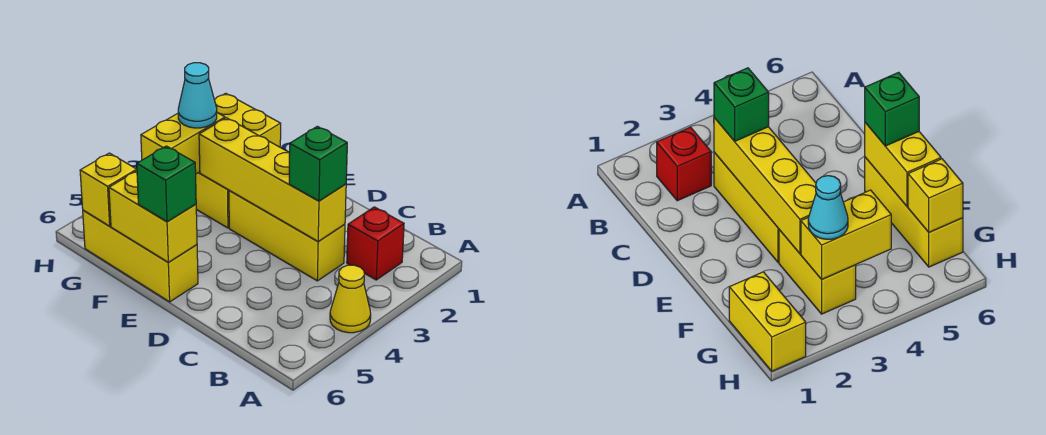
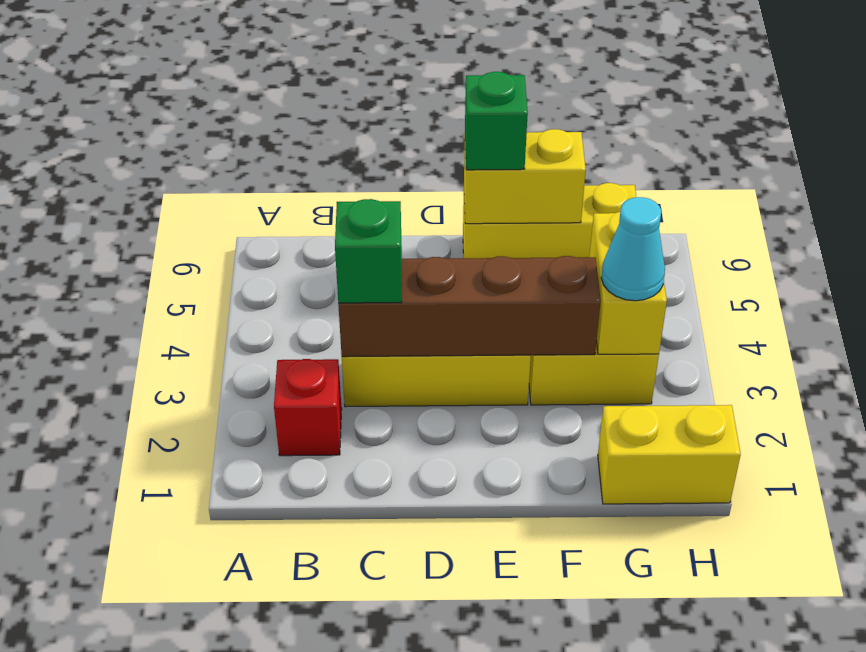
yellow 1x1 cone [330,265,371,333] -> none
yellow 1x4 brick [199,118,346,241] -> brown 1x4 brick [338,256,601,357]
yellow 1x1 brick [80,153,137,226] -> none

